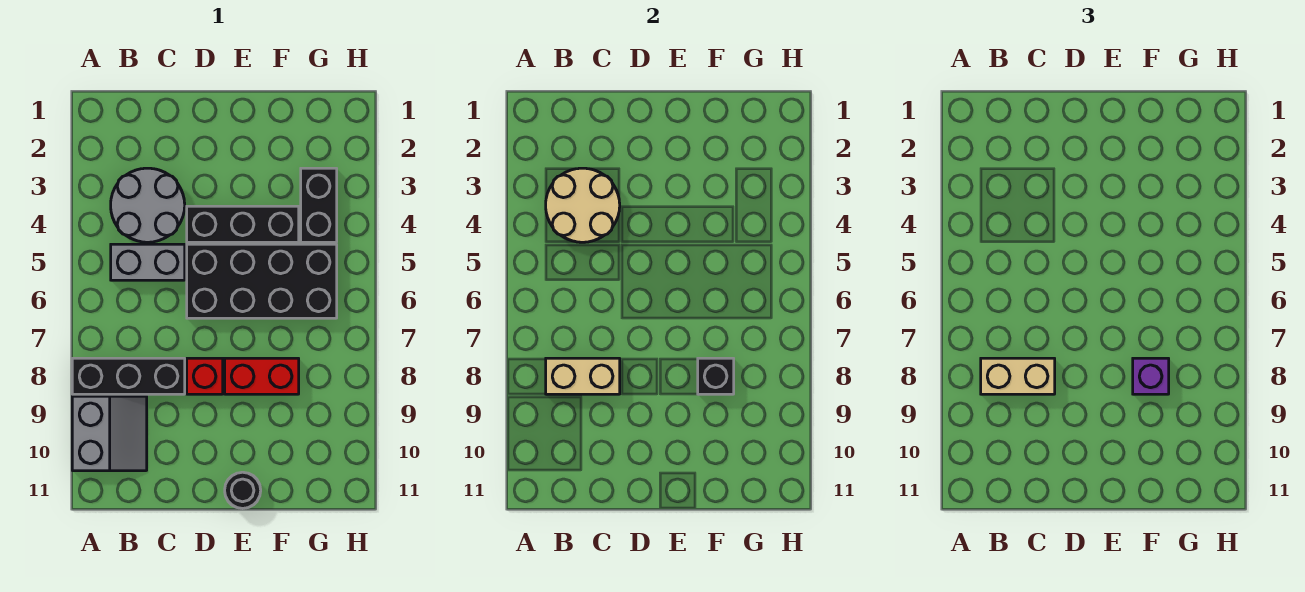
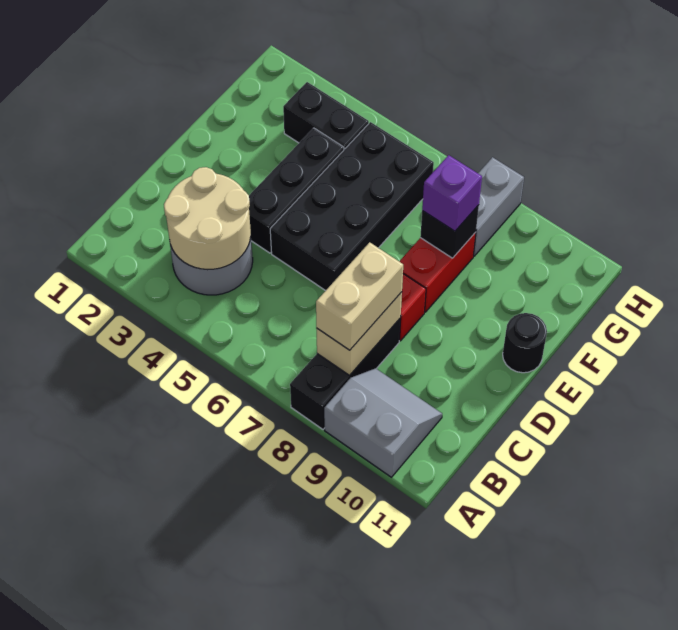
grey 1x2 brick [111,244,185,280] -> grey 1x2 brick moved to [473,157,524,256]

